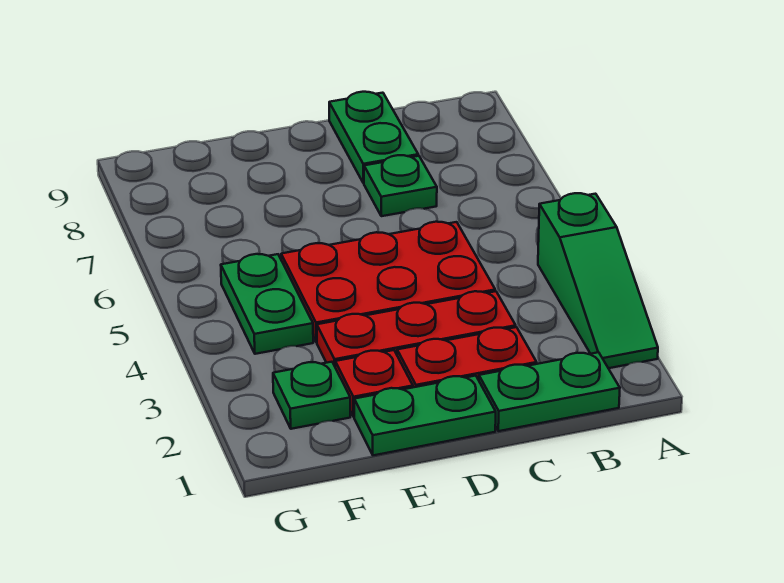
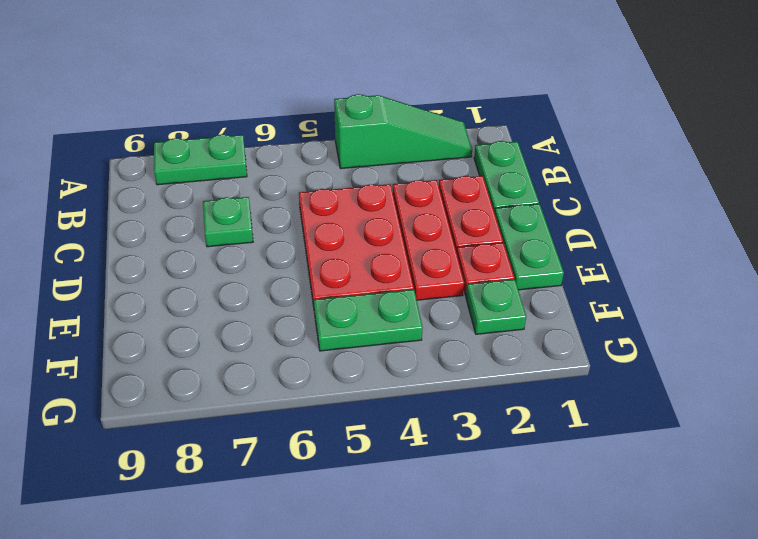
green 1x2 plate [329,92,418,183] -> green 1x2 plate moved to [154,135,247,185]

